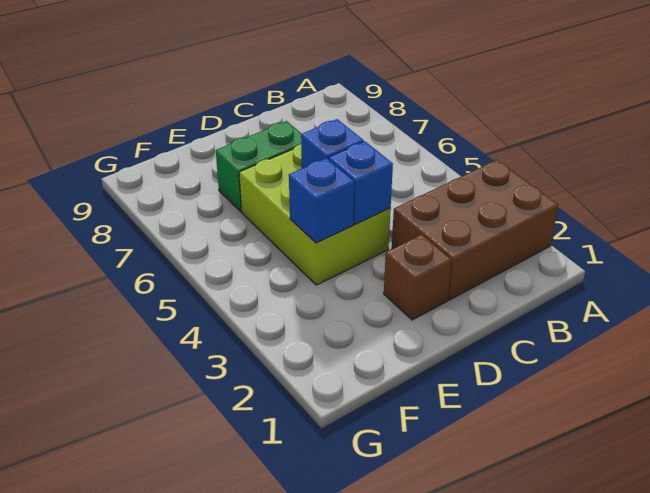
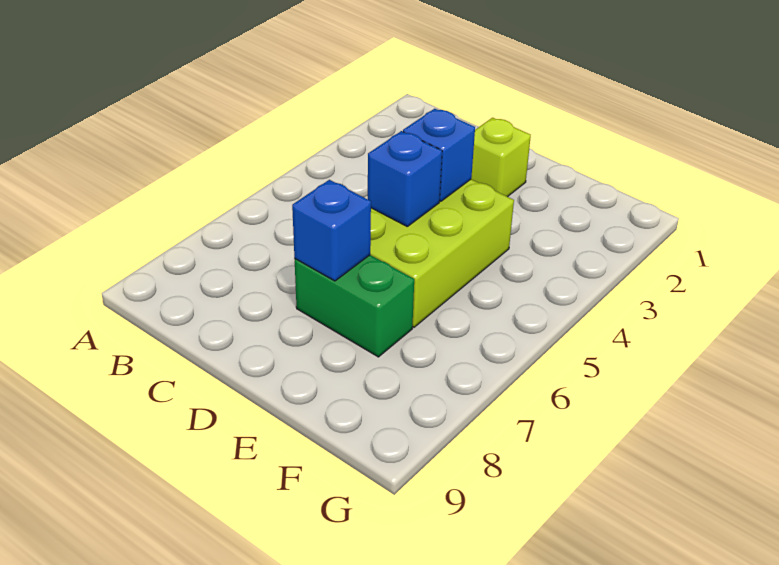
brown 2x3 brick [392,160,558,300] -> none
brown 1x1 brick [384,235,452,320] -> lime 1x1 brick [471,118,531,197]
blue 1x1 brick [289,158,354,243] -> blue 1x1 brick moved to [292,180,371,281]

